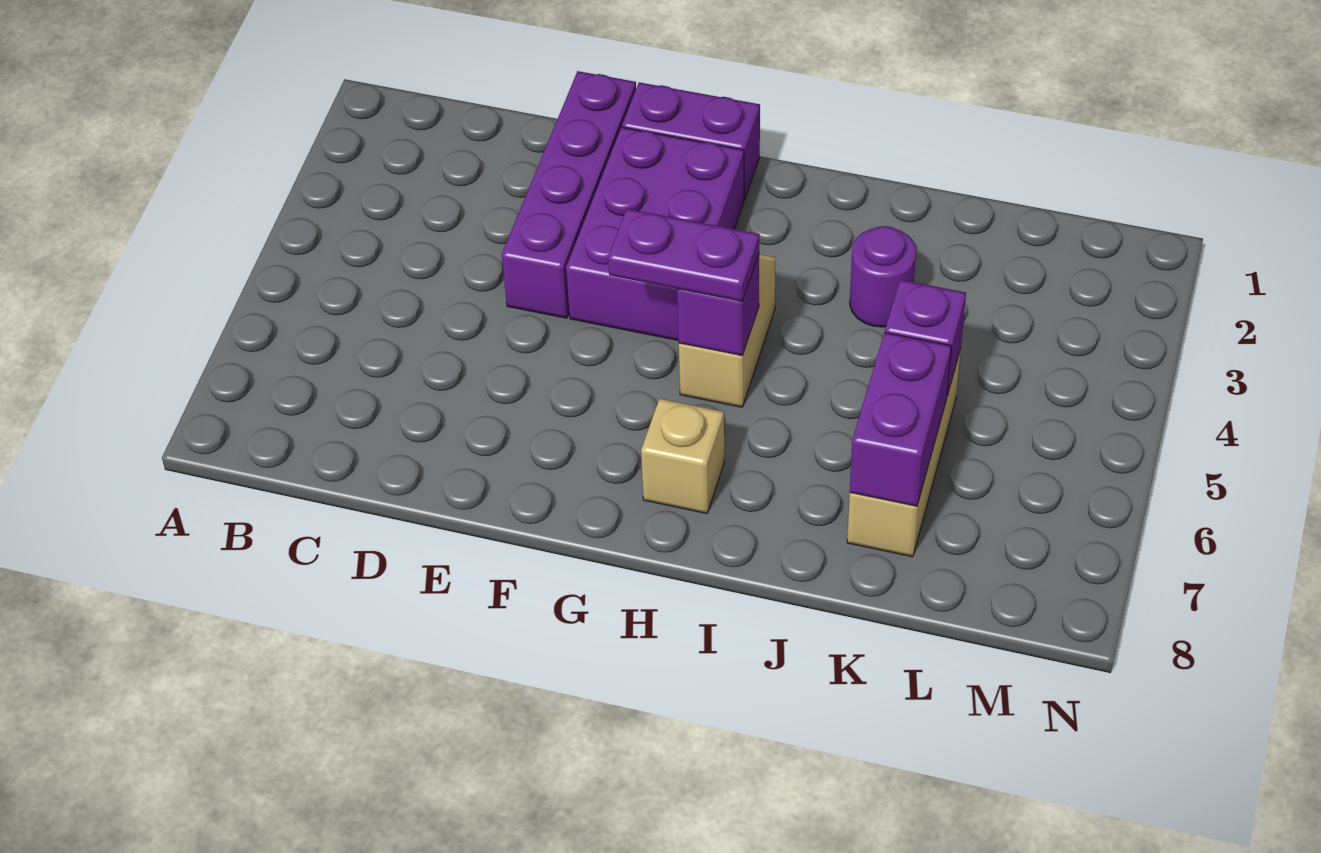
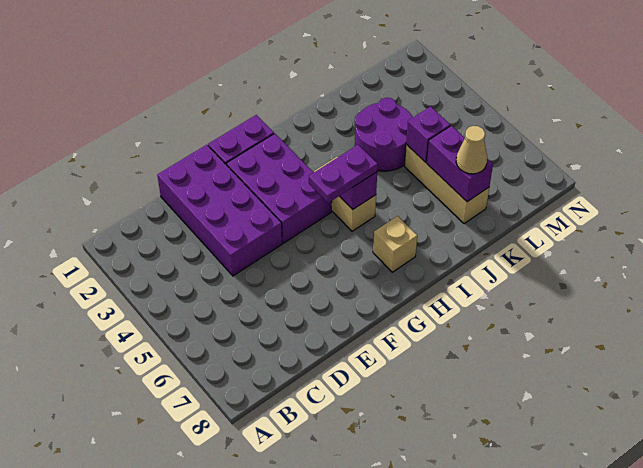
purple 1x4 brick [502,71,636,318] -> purple 2x4 brick [157,145,282,276]
purple 1x1 round brick [850,226,916,327] -> purple 2x2 round brick [355,98,413,171]
none -> tan 1x1 cone [456,126,487,174]

